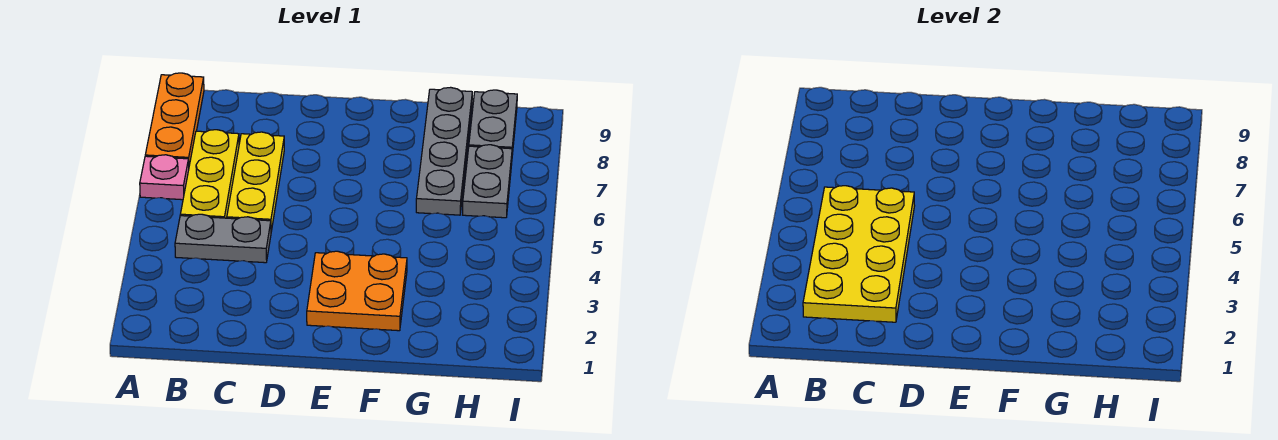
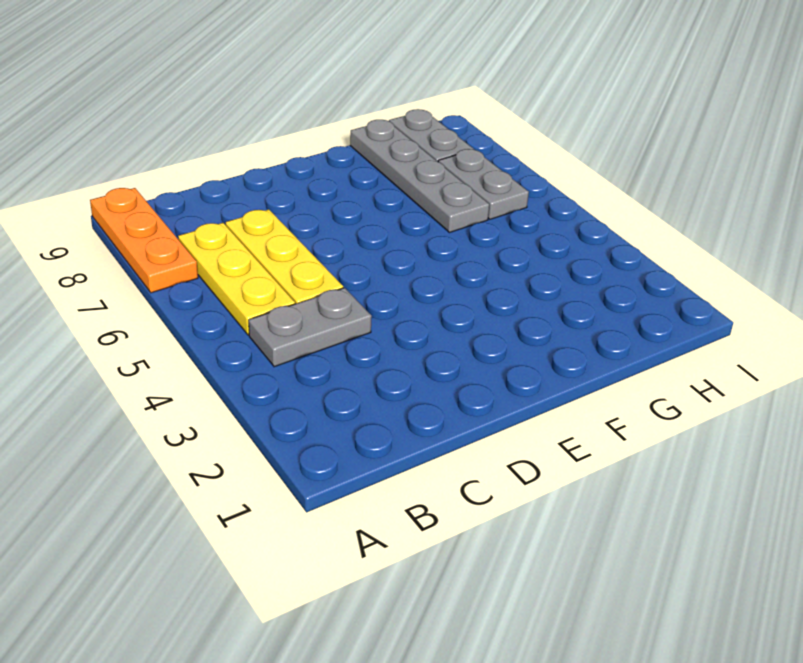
pink 1x1 plate [140,155,189,200] -> none
yellow 2x4 plate [803,186,915,322] -> none
orange 2x2 plate [307,251,407,331] -> none

